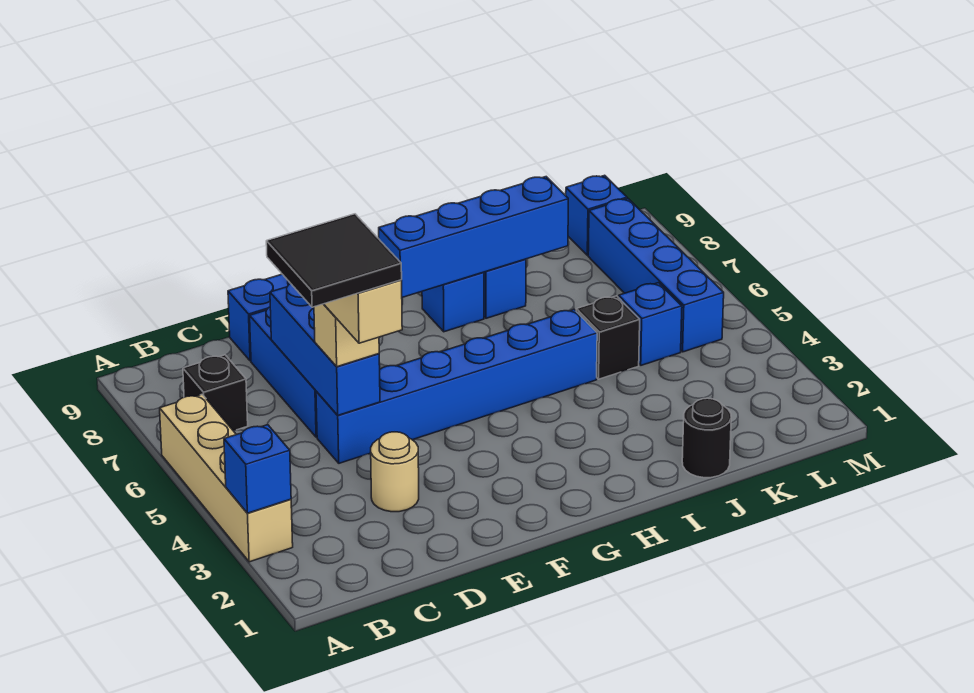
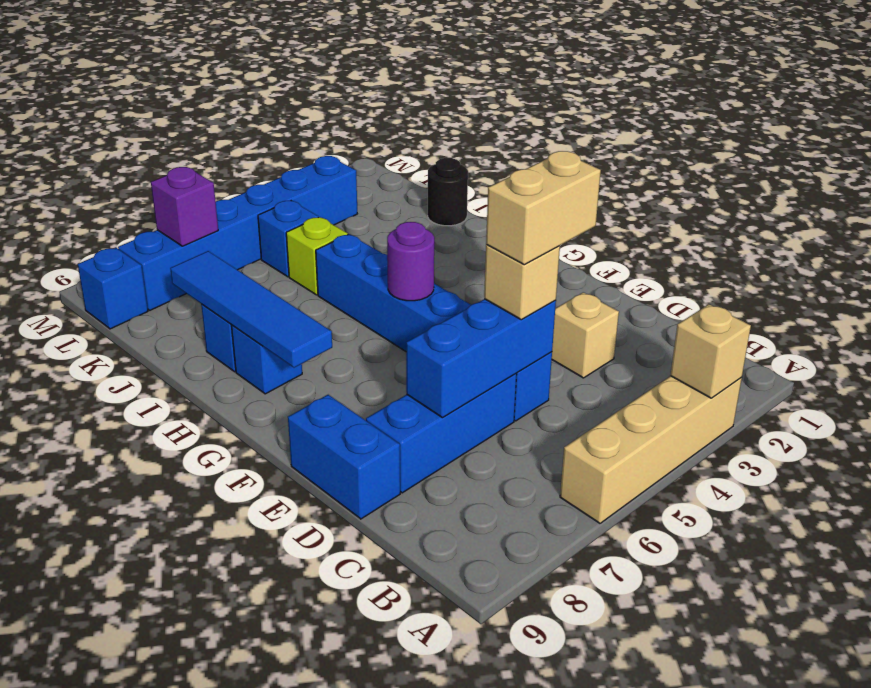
blue 1x1 brick [224,425,291,513] -> tan 1x1 brick [670,304,751,398]
black 1x1 brick [183,355,248,430] -> none
black 2x2 tile [266,214,402,307] -> none
tan 1x1 round brick [371,432,419,512] -> tan 1x1 brick [552,292,619,378]
none -> purple 1x1 round brick [387,222,434,301]
blue 1x4 brick [379,177,568,298] -> blue 1x4 tile [170,251,332,368]
black 1x1 brick [576,296,640,379] -> lime 1x1 brick [286,217,348,295]
blue 1x4 brick [588,199,724,352] -> blue 1x6 brick [118,156,357,310]
none -> purple 1x1 brick [151,167,218,246]

